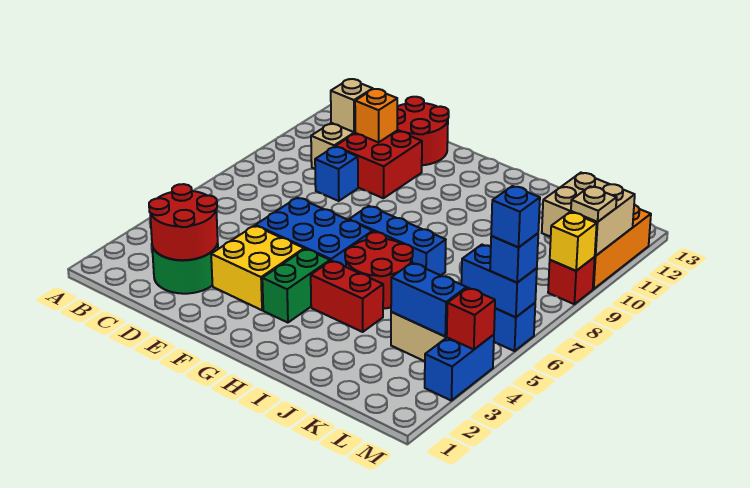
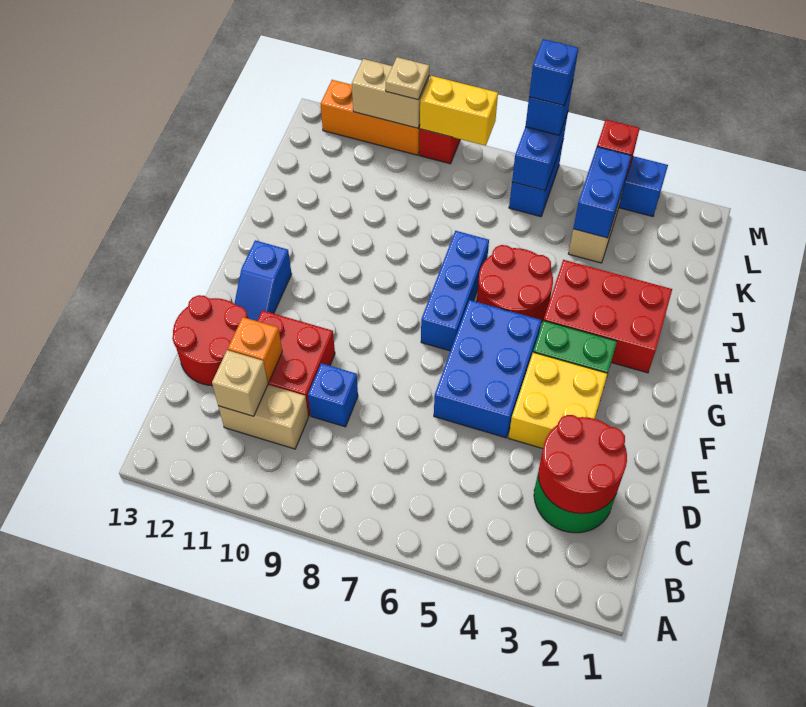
none -> blue 1x2 slope [234,240,292,321]
red 1x2 brick [311,261,383,332] -> red 2x3 brick [544,260,672,373]
tan 2x2 brick [542,173,635,256] -> tan 1x2 brick [352,59,429,128]
yellow 1x1 brick [550,212,597,271] -> yellow 1x2 brick [420,76,498,146]

